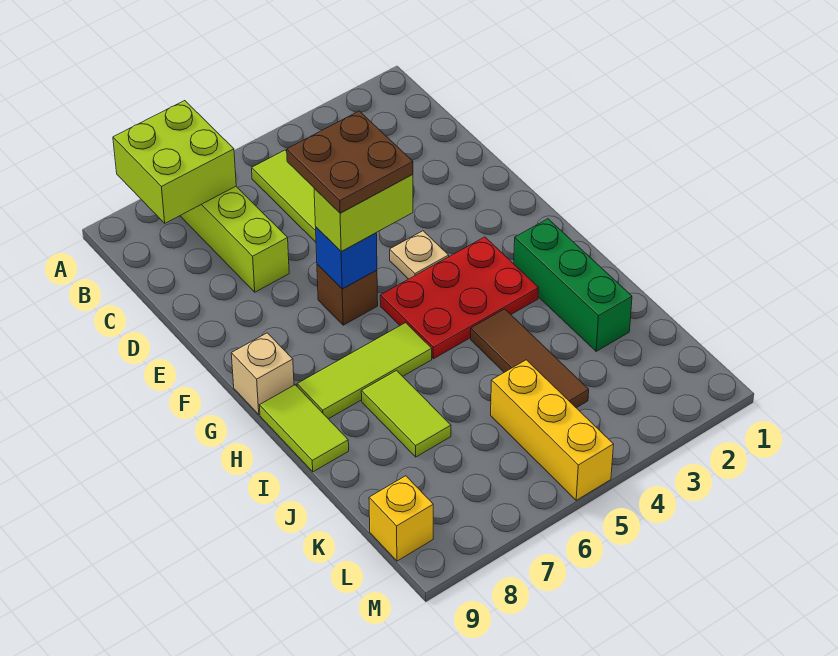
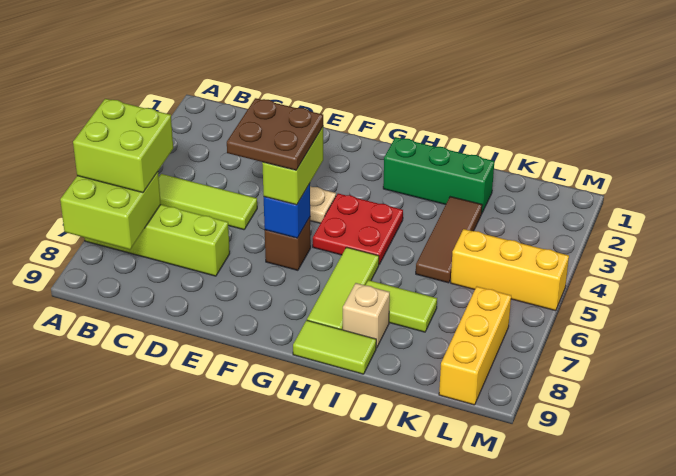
none -> lime 2x2 brick [73,99,173,193]
red 2x3 plate [380,237,539,359] -> red 2x2 plate [313,194,403,264]
tan 1x1 brick [231,333,294,415] -> tan 1x1 brick moved to [343,283,390,348]
brown 1x3 tile [471,309,589,408] -> brown 1x3 tile turned to [416,197,482,283]
yellow 1x1 brick [369,476,433,561] -> yellow 1x3 brick [439,287,511,405]

